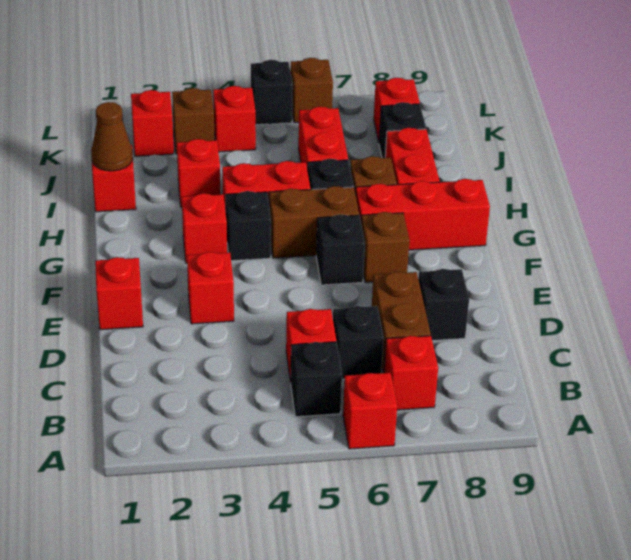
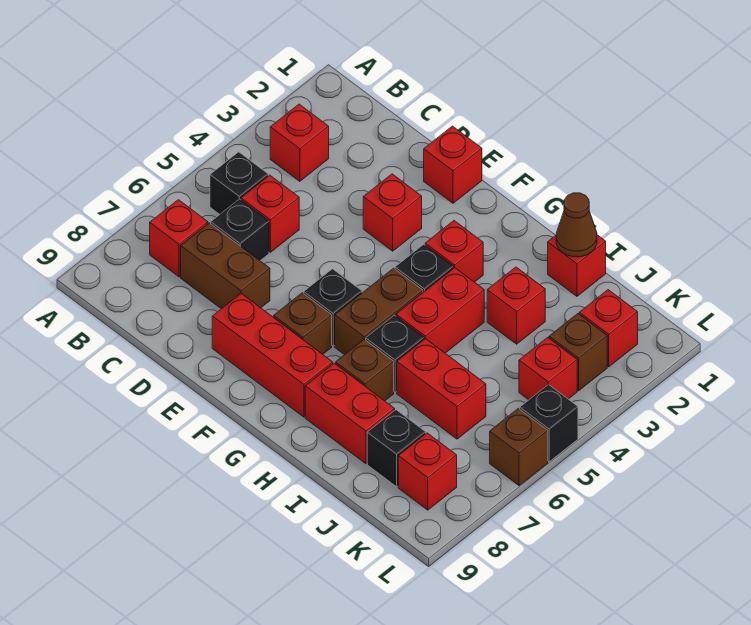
red 1x1 brick [343,373,397,449] -> red 1x1 brick moved to [270,104,329,181]
black 1x1 brick [418,269,469,341] -> none
red 1x3 brick [356,179,490,250] -> red 1x3 brick turned to [212,293,333,417]

